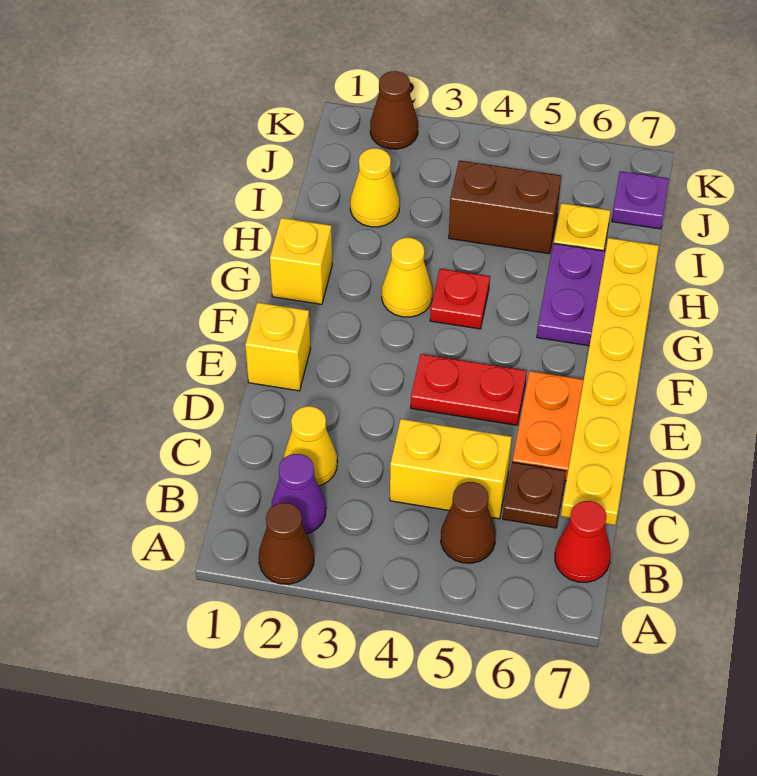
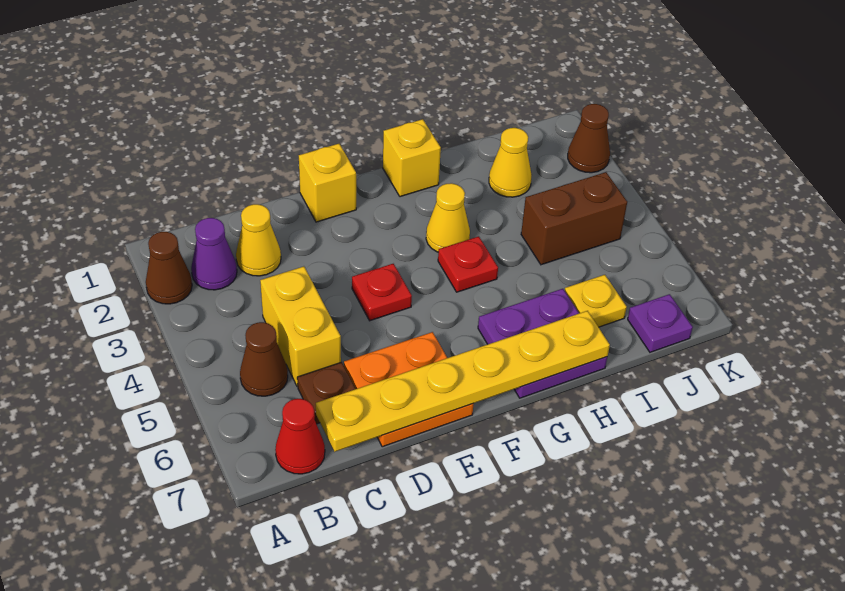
red 1x2 plate [411,354,527,425] -> red 1x1 plate [352,264,412,321]
brown 1x2 brick [449,160,561,254] -> brown 1x2 brick turned to [521,172,627,265]

